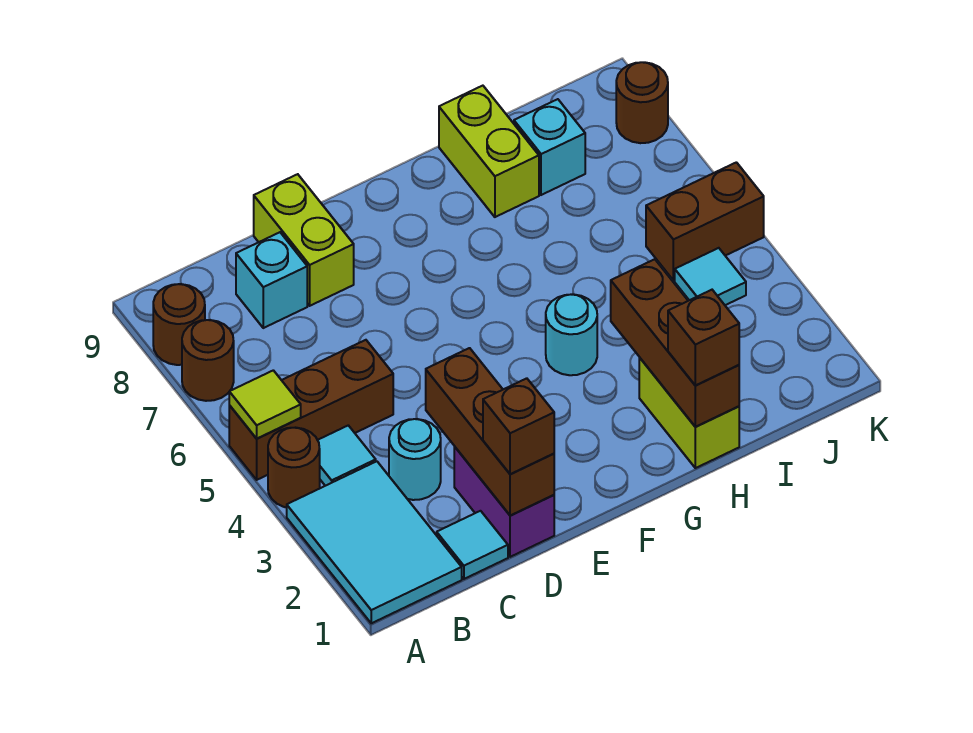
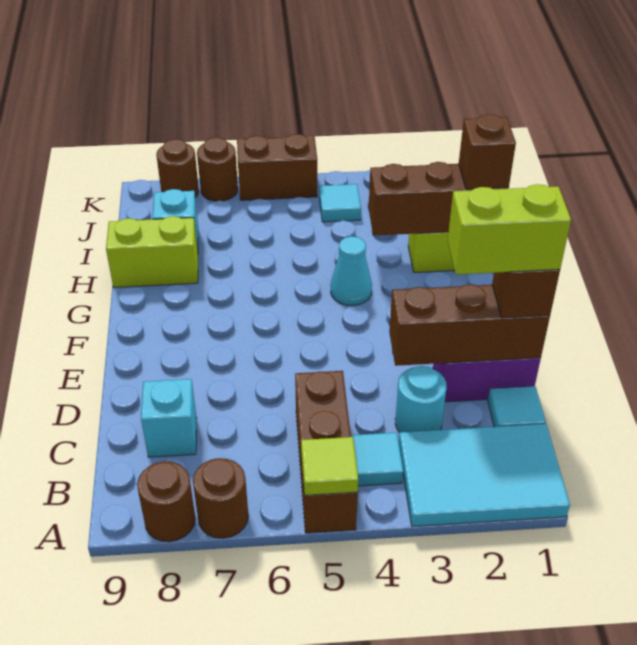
brown 1x1 round brick [268,428,320,507] -> brown 1x1 round brick moved to [197,137,238,201]
lime 1x2 brick [254,174,354,306] -> lime 1x2 brick moved to [448,184,571,275]
cyan 1x1 round brick [546,294,597,375] -> cyan 1x1 cone [331,236,372,305]
brown 1x2 brick [646,162,764,280] -> brown 1x2 brick turned to [237,134,317,200]

